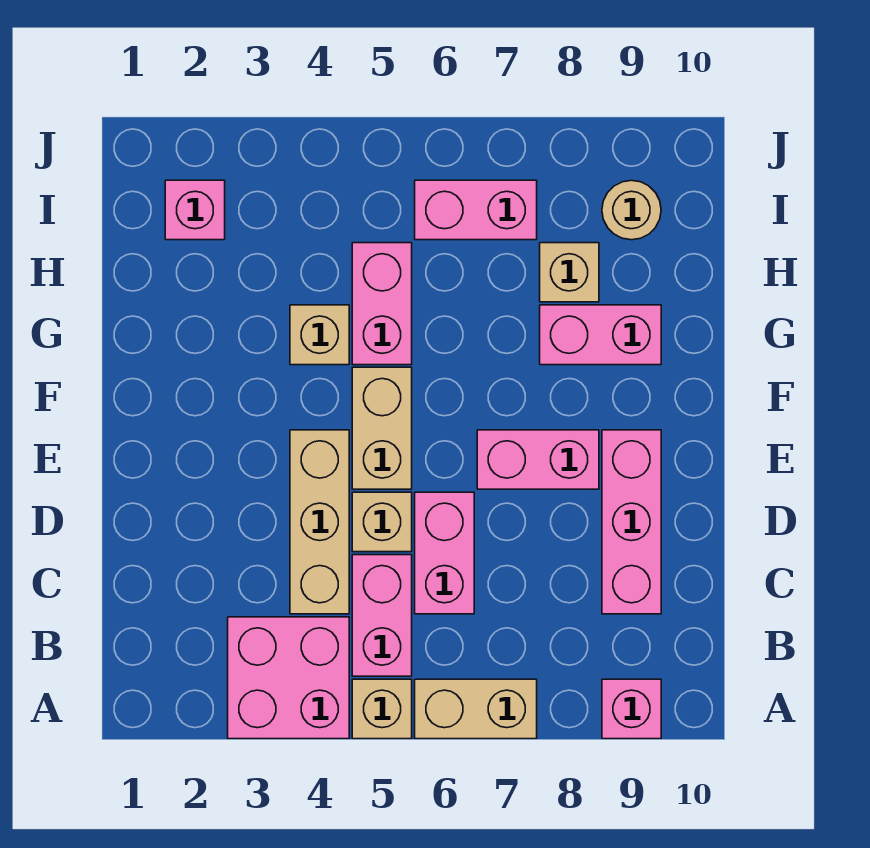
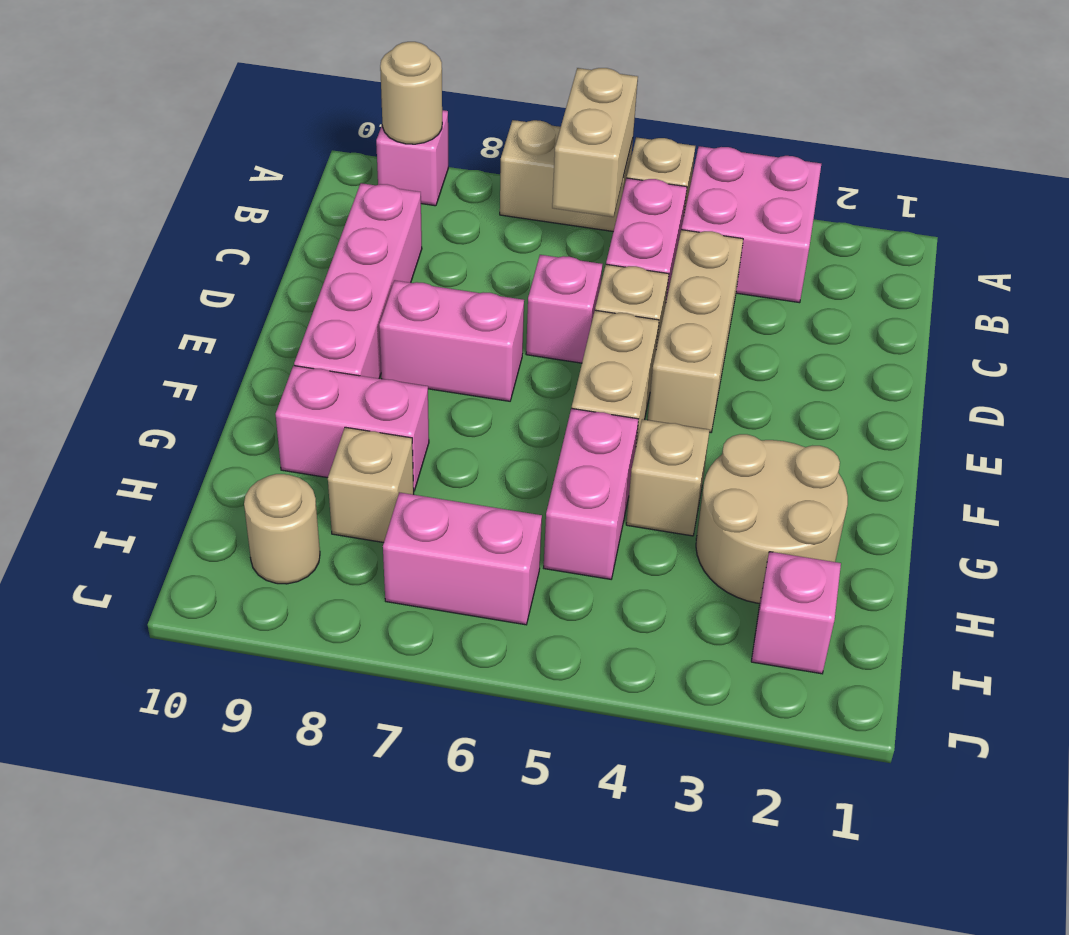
none -> tan 1x2 brick [552,68,638,217]
none -> tan 1x1 round brick [380,42,442,144]
pink 1x2 brick [415,492,474,614] -> pink 1x1 brick [526,255,602,363]
pink 1x3 brick [602,430,661,614] -> pink 1x4 brick [294,183,422,379]
none -> tan 2x2 round brick [696,434,848,604]

